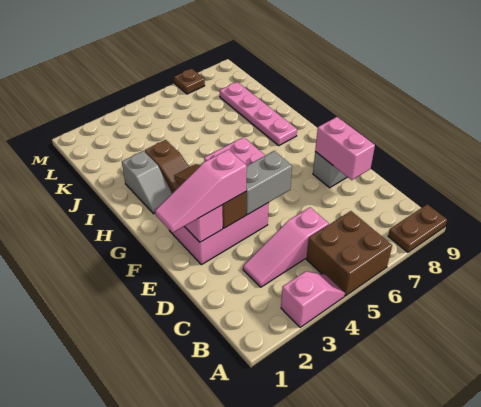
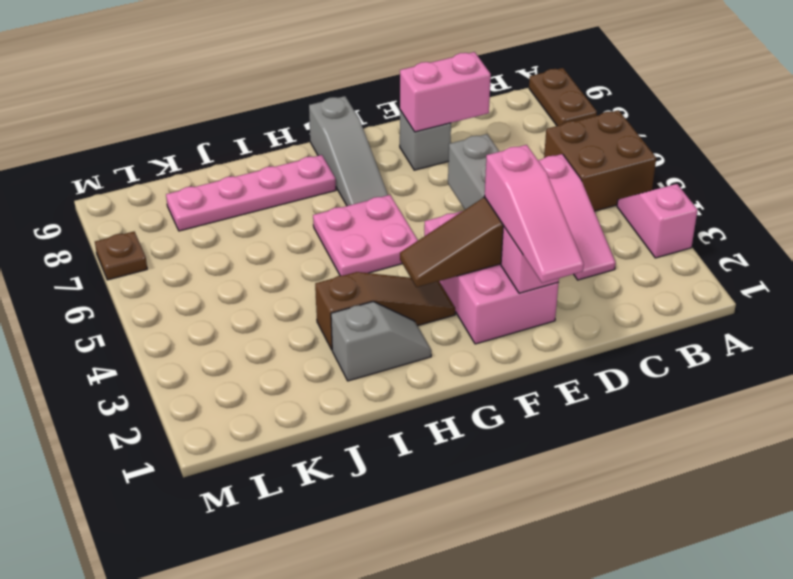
none -> grey 1x3 slope [309,96,388,206]

